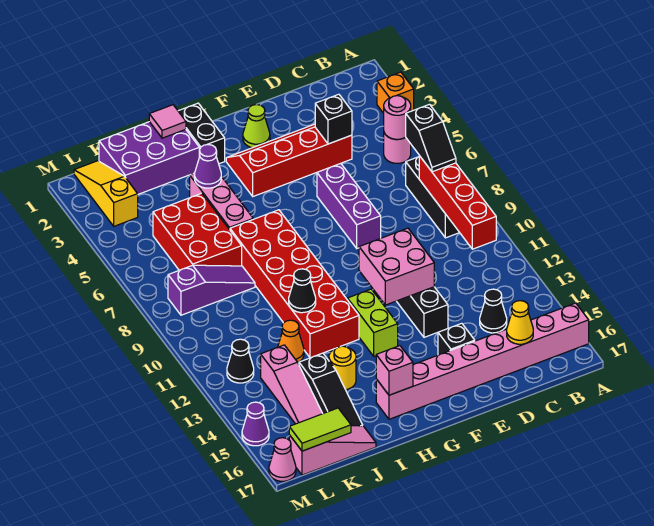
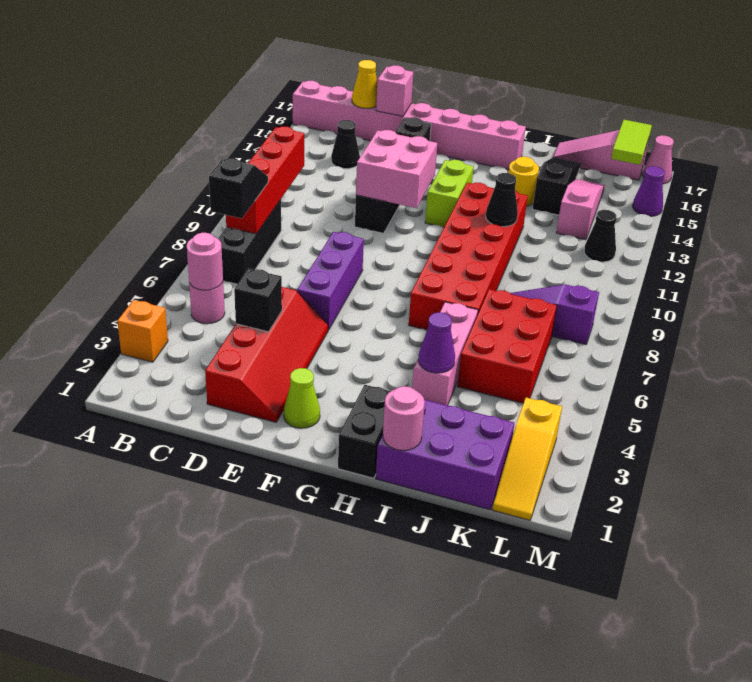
red 2x4 slope [226,124,352,196] -> red 2x4 slope turned to [205,287,328,422]
pink 1x1 brick [376,346,413,395] -> pink 1x1 brick moved to [376,65,413,116]
pink 1x1 tile [149,105,186,138] -> pink 1x1 round brick [383,386,425,451]
orange 1x1 cone [278,320,304,362] -> none
lime 1x2 tile [289,408,351,451] -> lime 1x2 tile turned to [611,120,652,165]

